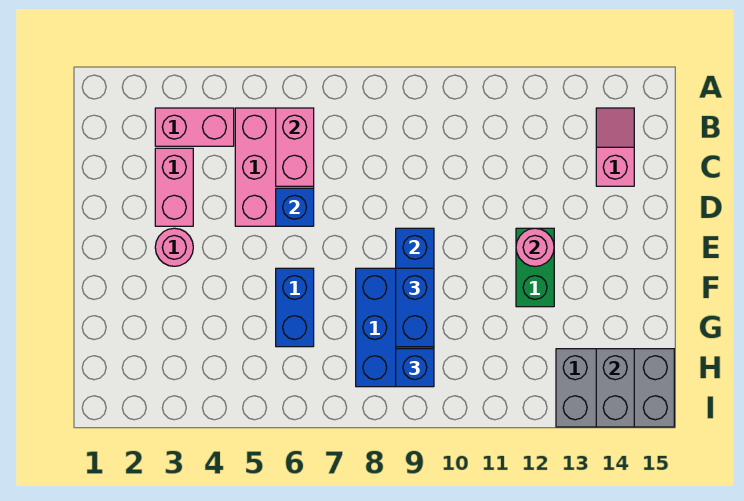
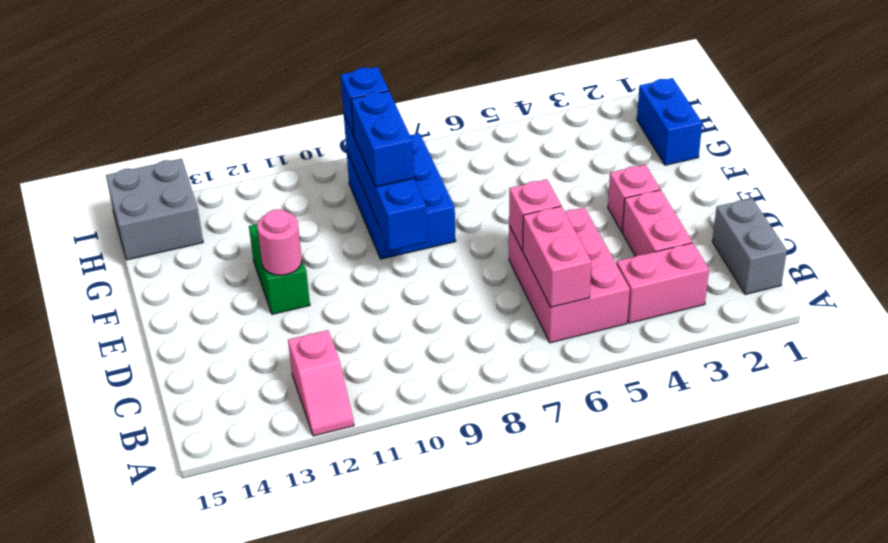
pink 1x2 slope [596,108,634,186] -> pink 1x2 slope moved to [288,330,354,436]
blue 1x1 brick [276,188,314,226] -> pink 1x1 brick [509,179,561,250]
pink 1x1 round brick [155,228,193,266] -> pink 1x1 brick [608,165,660,232]
blue 1x2 brick [276,268,314,347] -> blue 1x2 brick moved to [637,78,702,165]
grey 2x3 brick [556,349,674,427] -> grey 2x2 brick [106,159,203,260]
grey 1x2 brick [596,349,634,427] -> grey 1x2 brick moved to [712,198,787,295]

